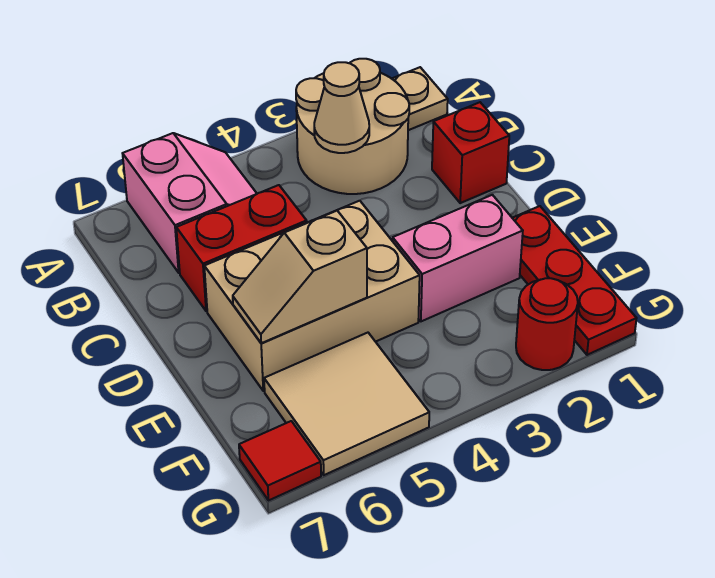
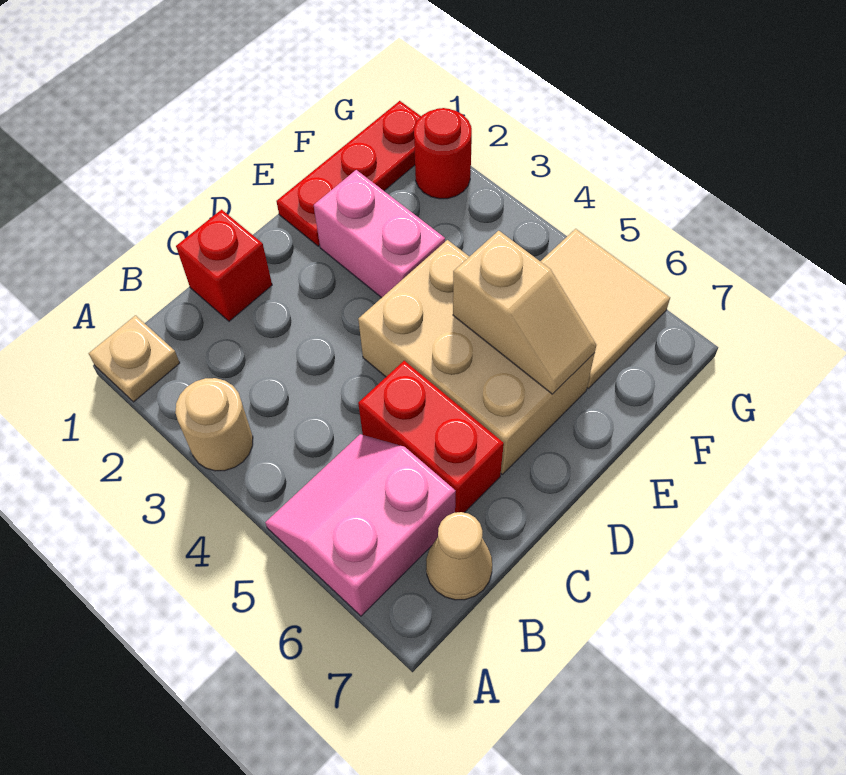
tan 2x2 round brick [296,59,409,194] -> tan 1x1 round brick [175,378,253,471]
tan 1x1 cone [314,62,369,153] -> tan 1x1 cone moved to [426,512,492,600]
red 1x1 tile [239,421,321,501] -> none

